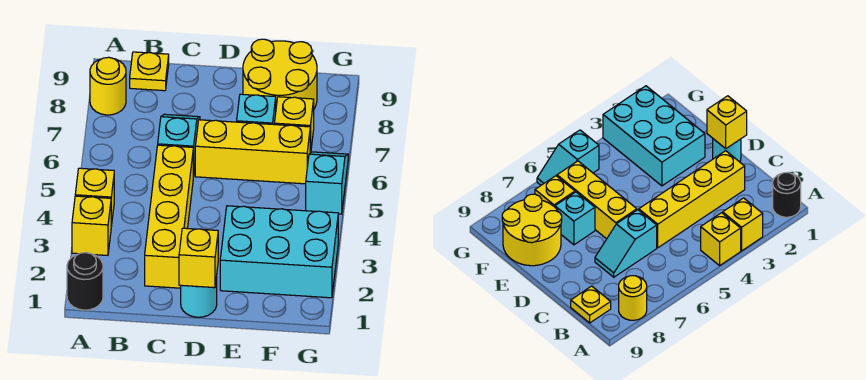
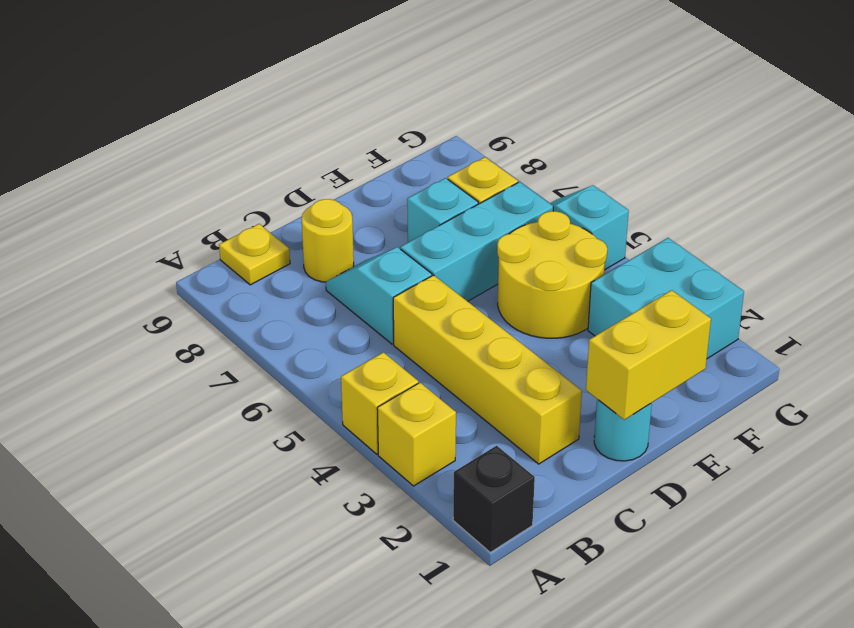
black 1x1 round brick [67,253,103,310] -> black 1x1 brick [453,446,535,552]
yellow 1x1 round brick [90,57,126,115] -> yellow 1x1 round brick moved to [302,199,354,282]
yellow 1x1 brick [179,228,218,288] -> yellow 1x2 brick [586,290,711,420]
yellow 1x3 brick [195,120,310,184] -> cyan 1x3 brick [400,182,553,301]
cyan 2x3 brick [220,206,338,298] -> cyan 2x2 brick [588,238,744,359]
yellow 2x2 round brick [243,39,317,109] -> yellow 2x2 round brick moved to [497,211,607,338]

